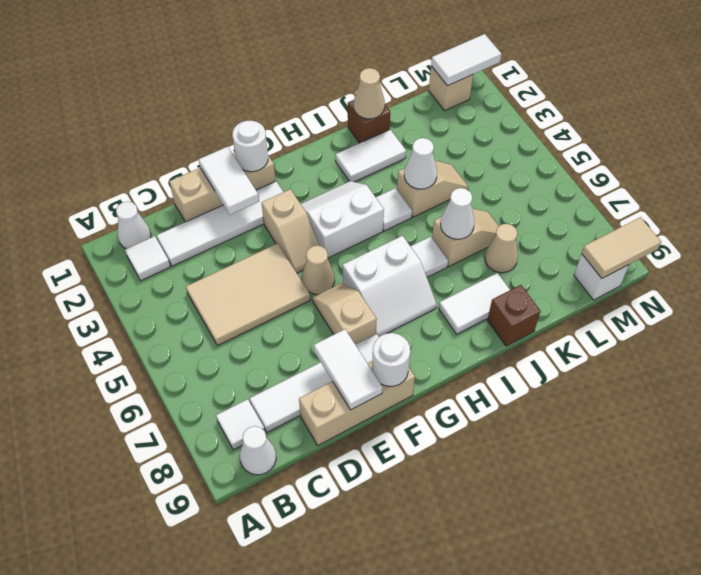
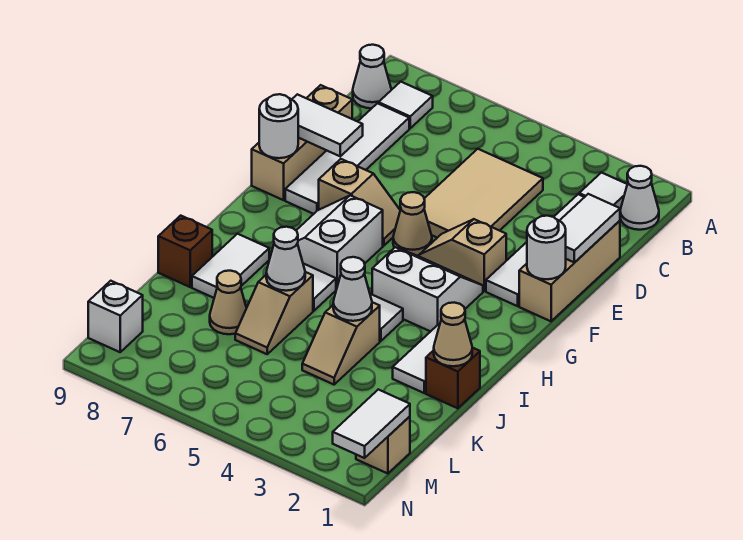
white 1x2 tile [199,147,259,215] -> white 1x2 tile turned to [560,194,620,263]
white 2x2 slope [301,181,384,258] -> white 2x2 slope turned to [372,247,483,332]
tan 1x2 tile [582,217,661,279] -> none

